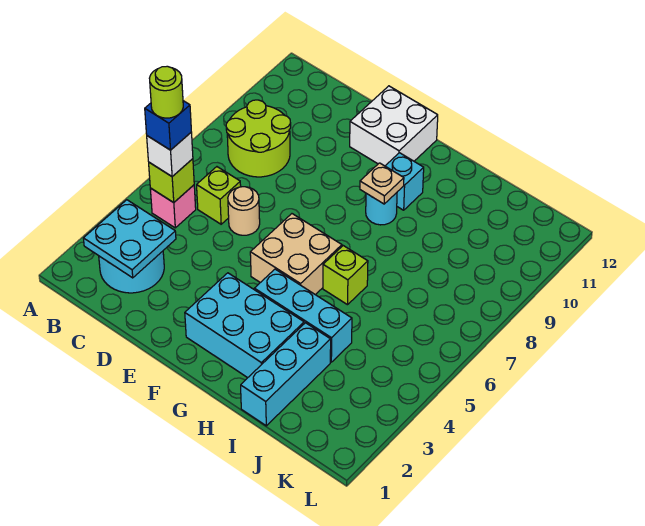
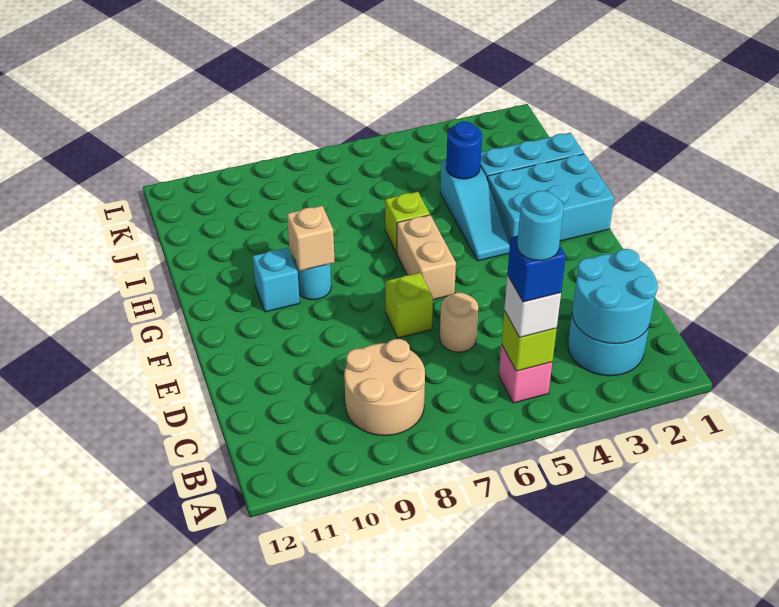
cyan 2x2 plate [83,200,176,278] -> cyan 2x2 round brick [572,249,658,344]
lime 1x1 round brick [149,66,183,118] -> cyan 1x1 round brick [517,191,564,261]
lime 2x2 round brick [226,100,291,177] -> tan 2x2 round brick [344,339,425,436]
lime 1x1 brick [197,167,241,224] -> lime 1x1 brick moved to [385,273,433,338]
white 2x2 brick [350,86,438,166] -> none
cyan 2x3 brick [185,273,304,378] -> cyan 2x3 brick turned to [487,154,614,245]
tan 2x2 brick [250,214,342,295] -> tan 1x2 brick [397,215,456,300]
cyan 1x3 brick [254,269,352,362] -> cyan 1x3 slope [440,160,510,261]
tan 1x1 plate [360,163,404,204] -> tan 1x1 brick [287,206,335,271]
none -> blue 1x1 round brick [446,122,482,179]

